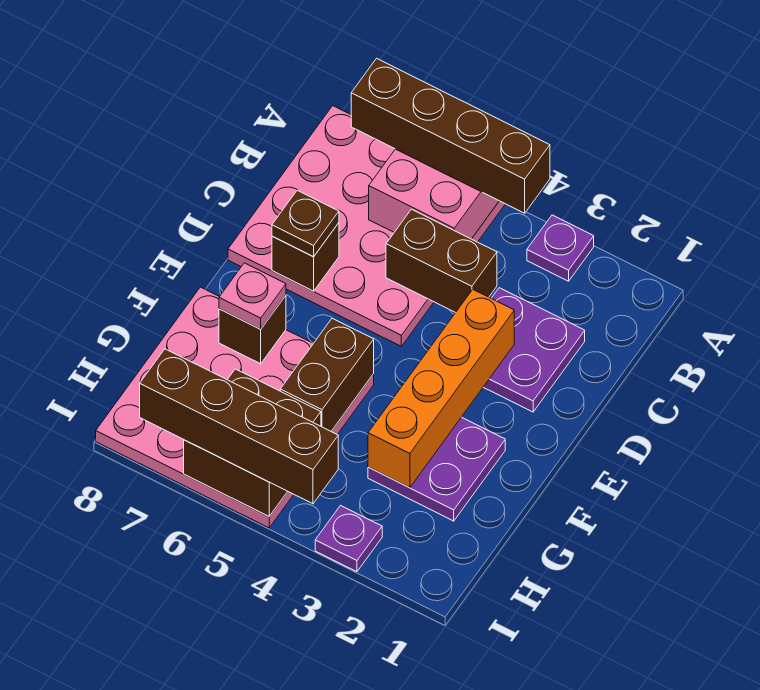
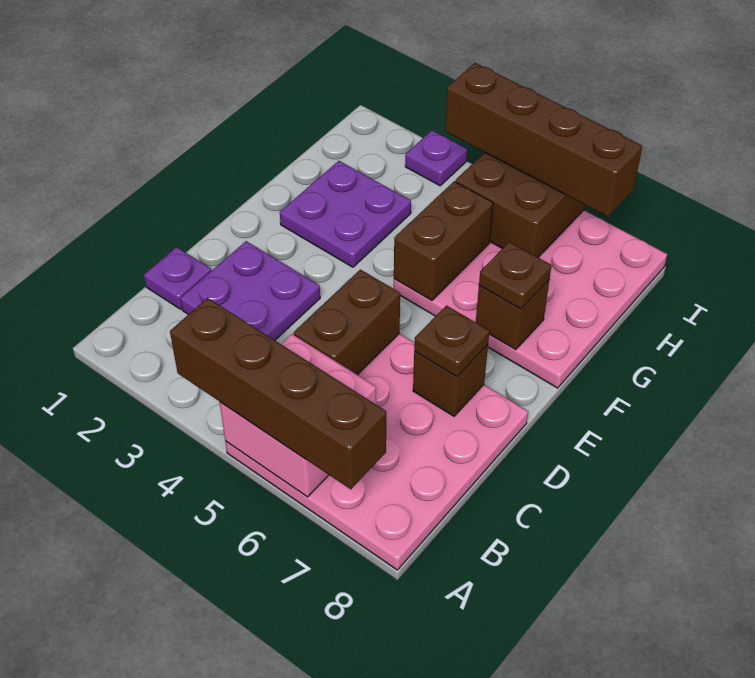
purple 1x1 plate [527,215,594,281] -> purple 1x1 plate moved to [144,247,211,309]
brown 1x2 brick [386,209,497,313] -> brown 1x2 brick turned to [294,269,400,375]
orange 1x4 brick [368,290,514,488] -> none
pink 1x1 plate [219,263,286,329] -> brown 1x1 plate [479,242,552,309]

